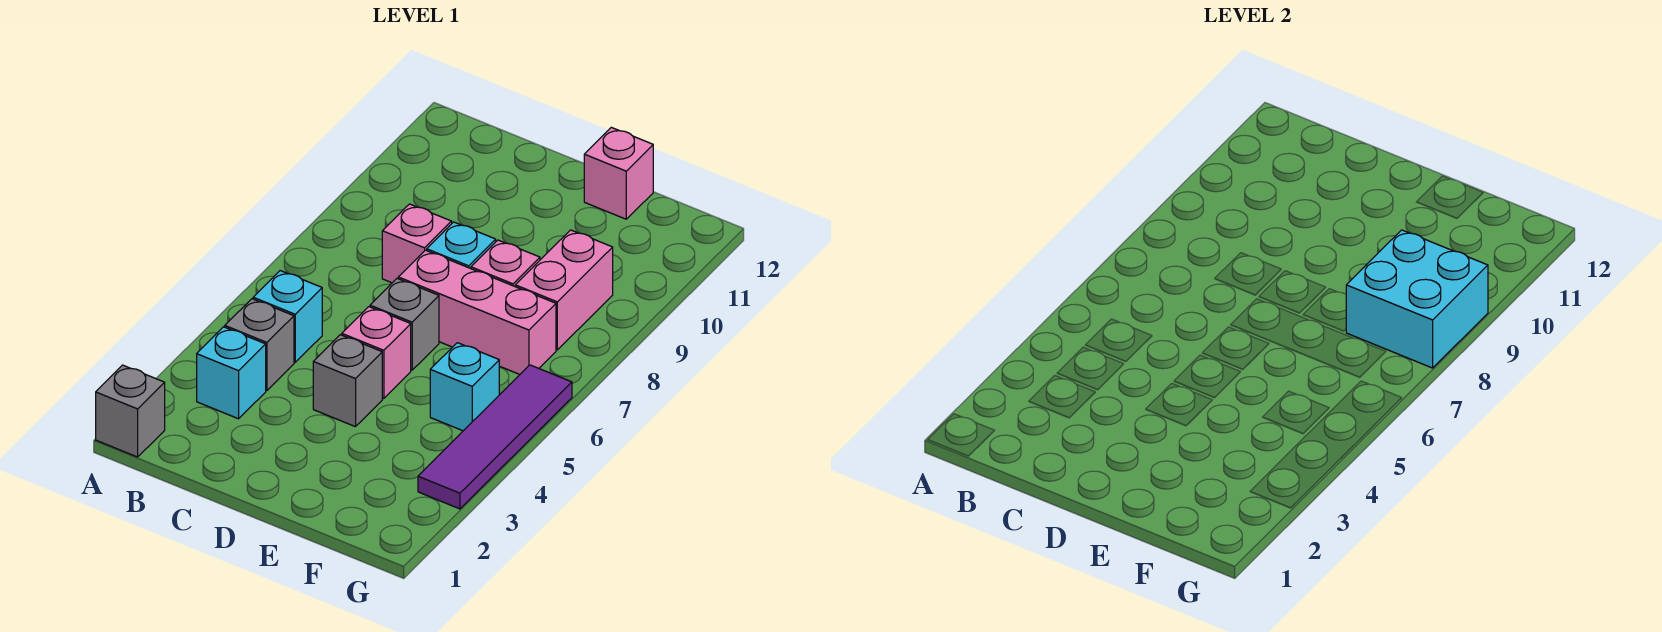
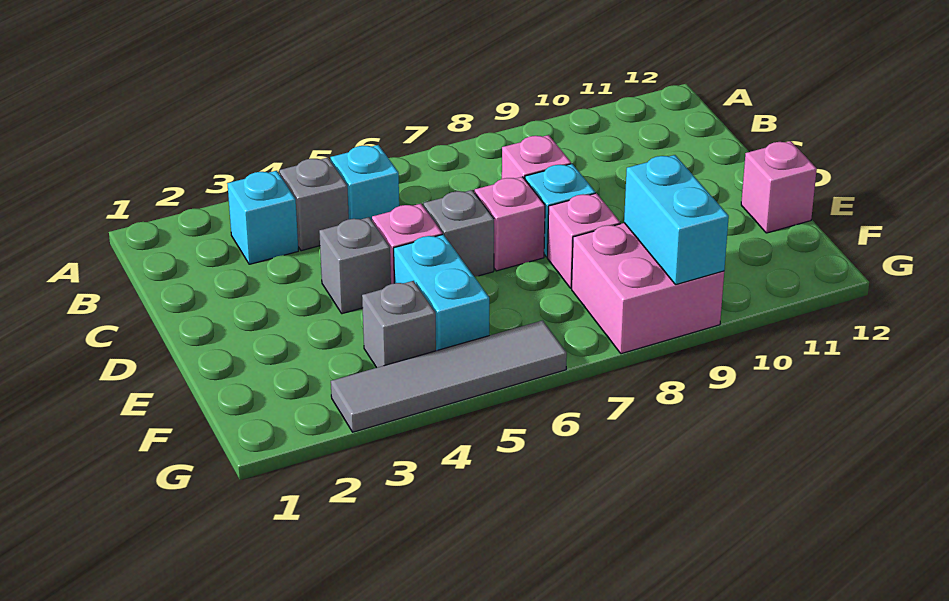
grey 1x1 brick [96,365,165,457] -> grey 1x1 brick moved to [362,281,436,368]
pink 1x3 brick [398,250,556,374] -> pink 1x1 brick [475,177,545,271]
cyan 1x1 brick [430,343,499,431] -> cyan 1x2 brick [394,234,489,351]
pink 1x2 brick [515,230,613,350] -> pink 2x2 brick [572,223,724,354]
cyan 2x2 brick [1346,230,1488,368] -> cyan 1x2 brick [624,155,729,285]
purple 1x4 tile [418,365,572,509] -> grey 1x4 tile [331,320,567,432]

